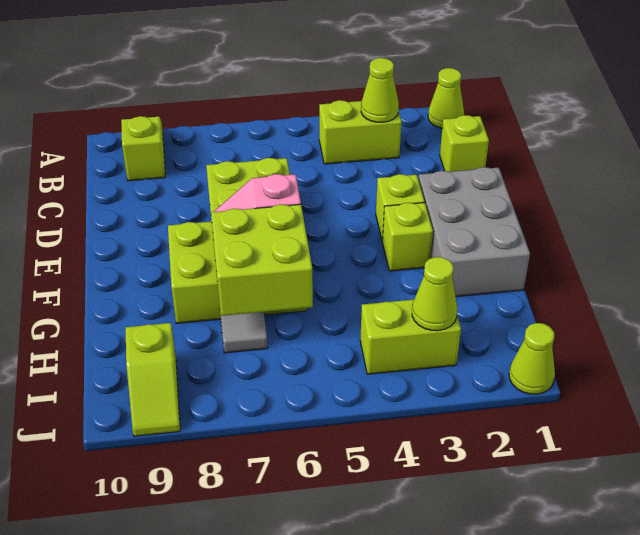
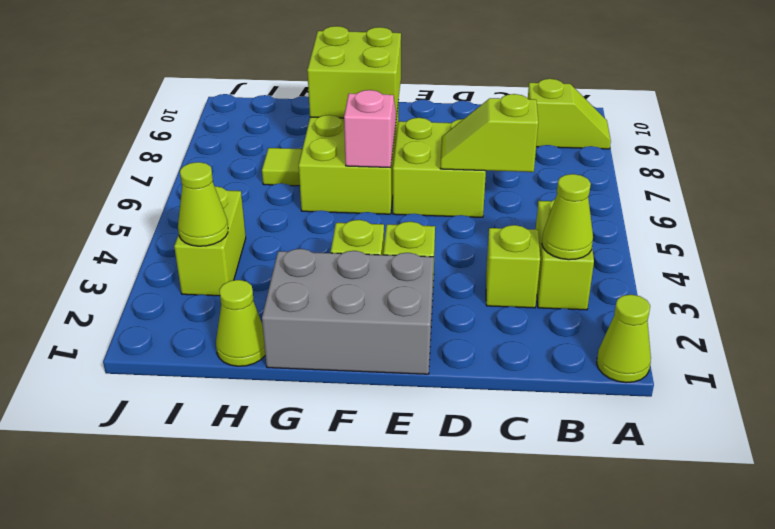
lime 1x1 brick [440,115,489,172] -> lime 1x1 brick moved to [486,225,540,308]
lime 2x2 brick [211,204,313,316] -> lime 2x2 brick moved to [307,26,401,118]
grey 1x1 tile [220,312,268,353] -> lime 1x1 tile [262,148,302,186]
lime 1x2 slope [126,323,180,436] -> lime 1x2 slope moved to [440,94,538,172]
lime 1x1 cone [509,323,555,394] -> lime 1x1 cone moved to [216,280,265,366]

